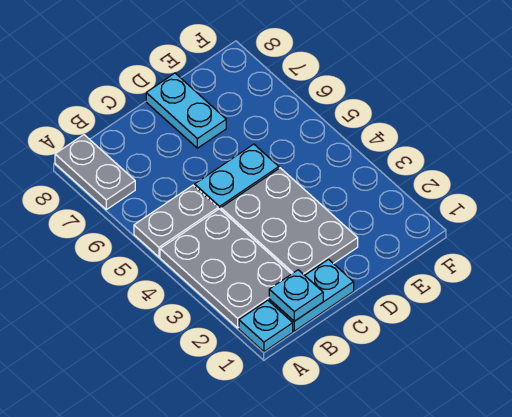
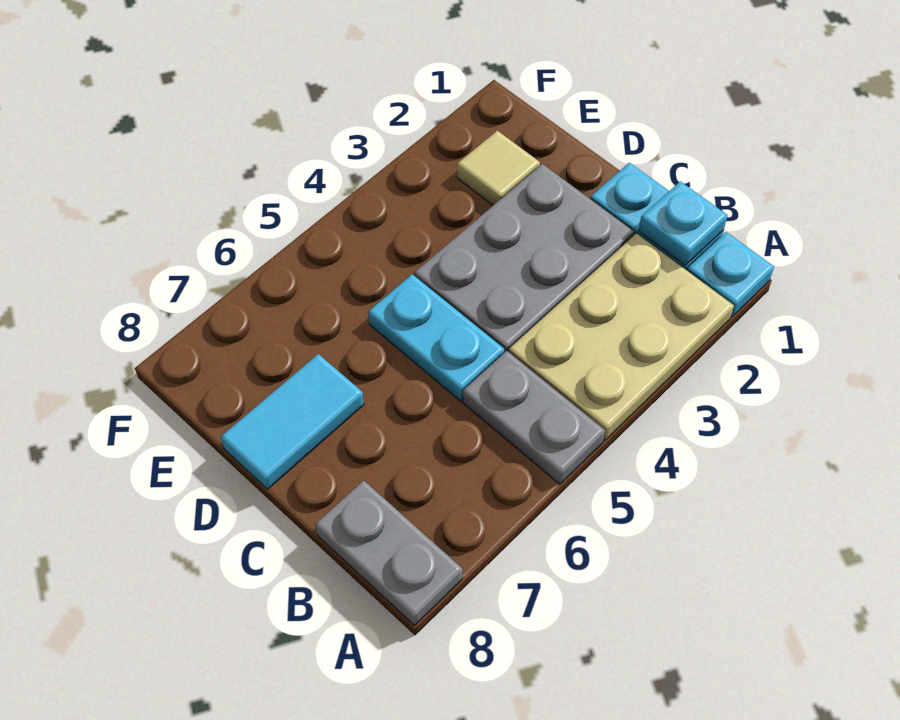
grey 2x3 plate [160,209,291,328] -> tan 2x3 plate [509,234,734,440]
grey 1x2 plate [55,135,135,210] -> grey 1x2 plate turned to [315,480,462,625]
cyan 1x2 plate [146,73,226,148] -> cyan 1x2 tile [221,354,364,489]
none -> tan 1x1 tile [457,131,540,205]

